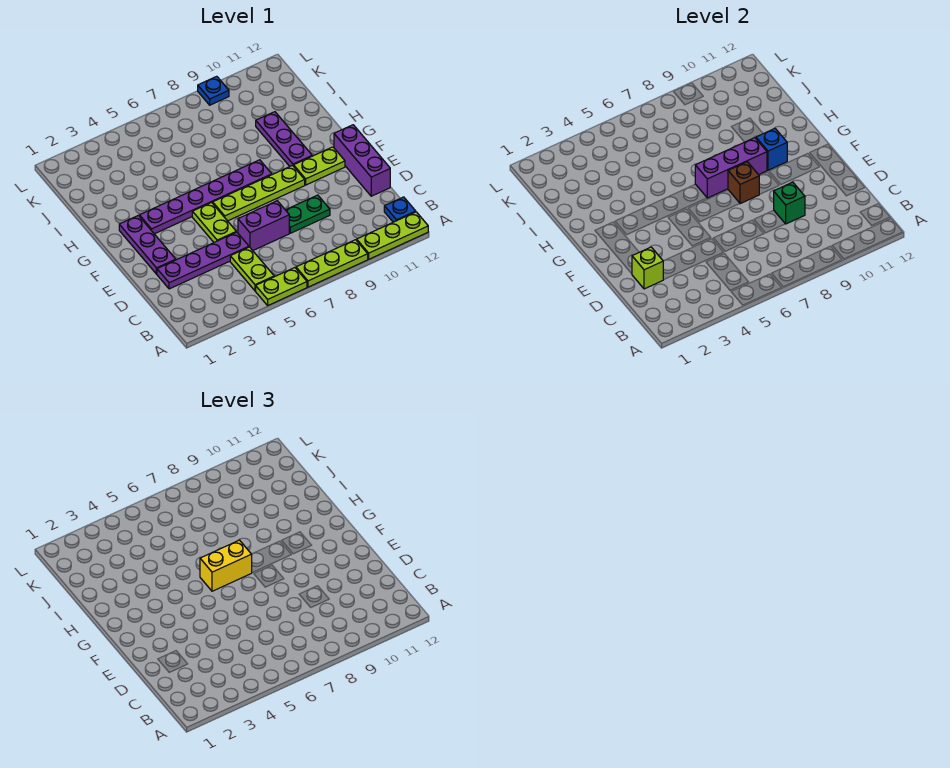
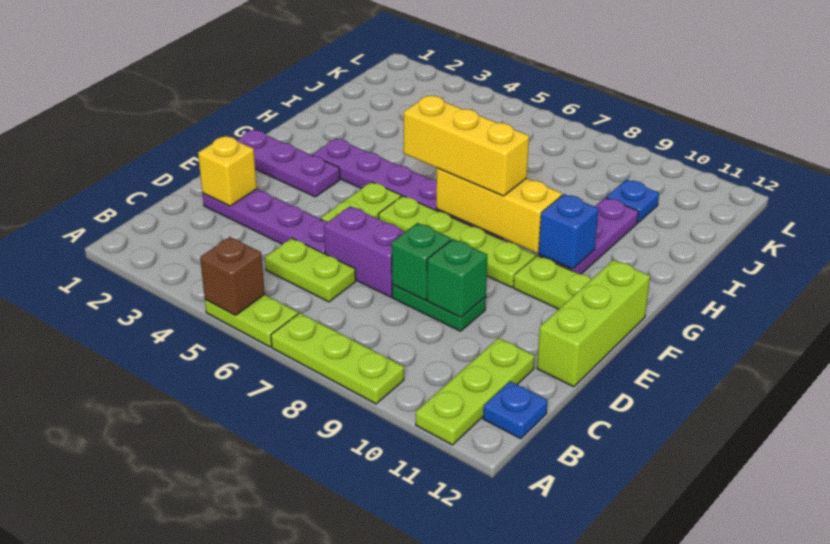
lime 1x3 plate [357,212,428,259] -> lime 1x3 plate turned to [416,338,535,445]
lime 1x2 plate [230,247,274,291] -> lime 1x2 plate turned to [265,238,356,302]
lime 1x1 brick [632,247,663,289] -> yellow 1x1 brick [198,136,257,206]
none -> green 1x1 brick [391,223,451,300]
purple 1x3 brick [334,125,390,196] -> lime 1x3 brick [537,260,650,387]
purple 1x3 plate [119,215,176,274] -> purple 1x3 plate turned to [237,130,340,197]
brown 1x1 brick [728,162,759,204] -> brown 1x1 brick moved to [200,237,265,315]
yellow 1x2 brick [200,540,252,591] -> yellow 1x3 brick [404,95,529,196]
purple 1x3 brick [695,138,767,198] -> yellow 1x3 brick [436,168,562,253]
blue 1x1 plate [198,76,229,105] -> blue 1x1 plate moved to [606,180,659,223]

